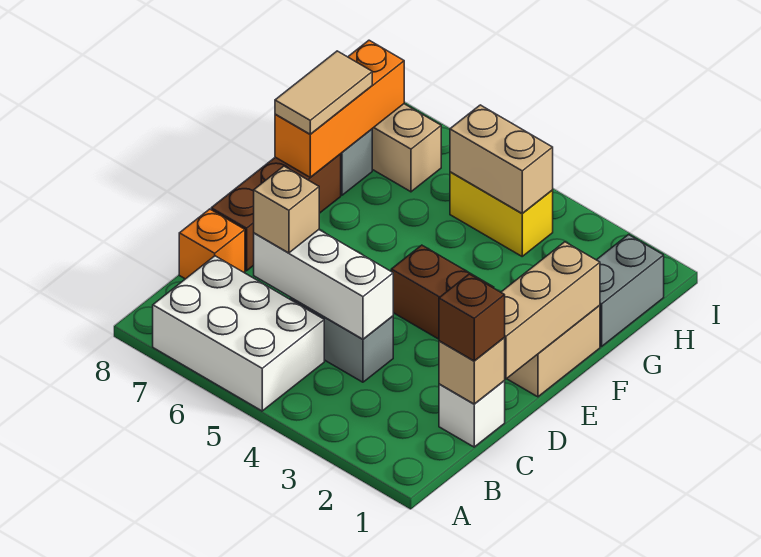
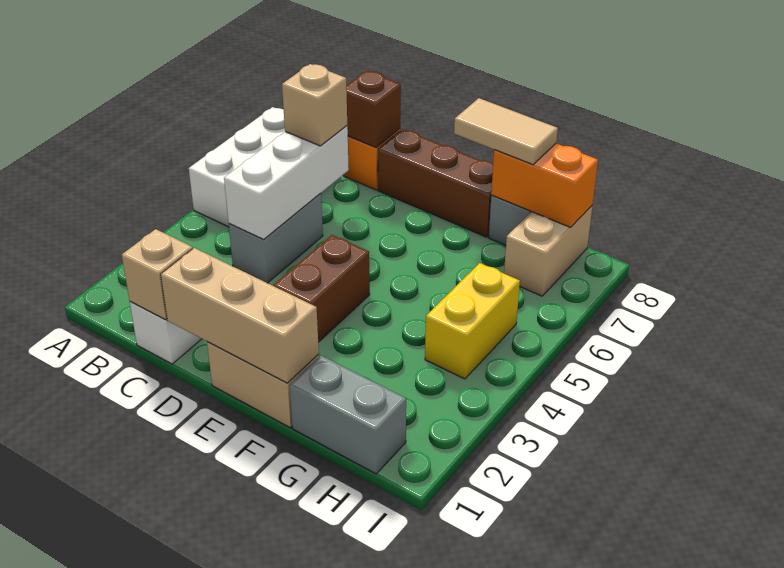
brown 1x1 brick [439,274,505,361] -> brown 1x1 brick moved to [346,71,401,148]
orange 1x3 brick [275,40,404,177] -> orange 1x2 brick [491,144,598,227]
tan 1x2 brick [450,105,553,214] -> none

